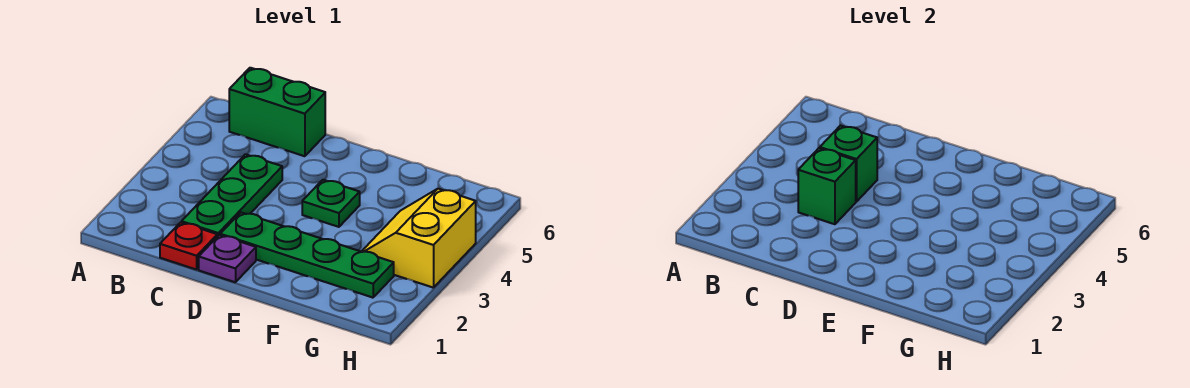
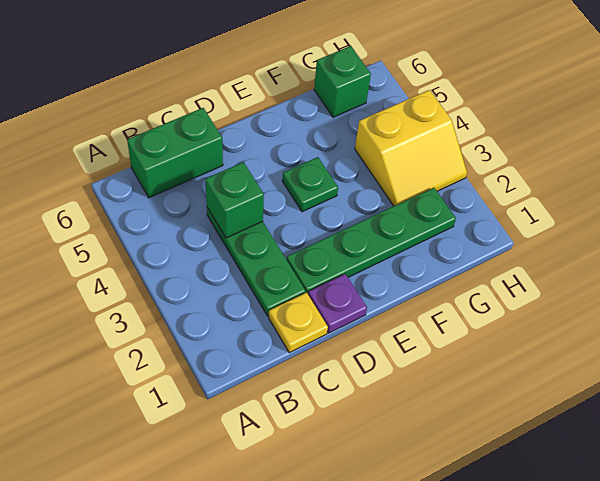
red 1x1 plate [160,222,217,270] -> yellow 1x1 plate [269,293,328,353]
green 1x1 brick [798,148,856,224] -> green 1x1 brick moved to [314,46,371,117]
yellow 2x2 slope [361,189,476,288] -> yellow 2x2 slope turned to [355,90,467,206]

